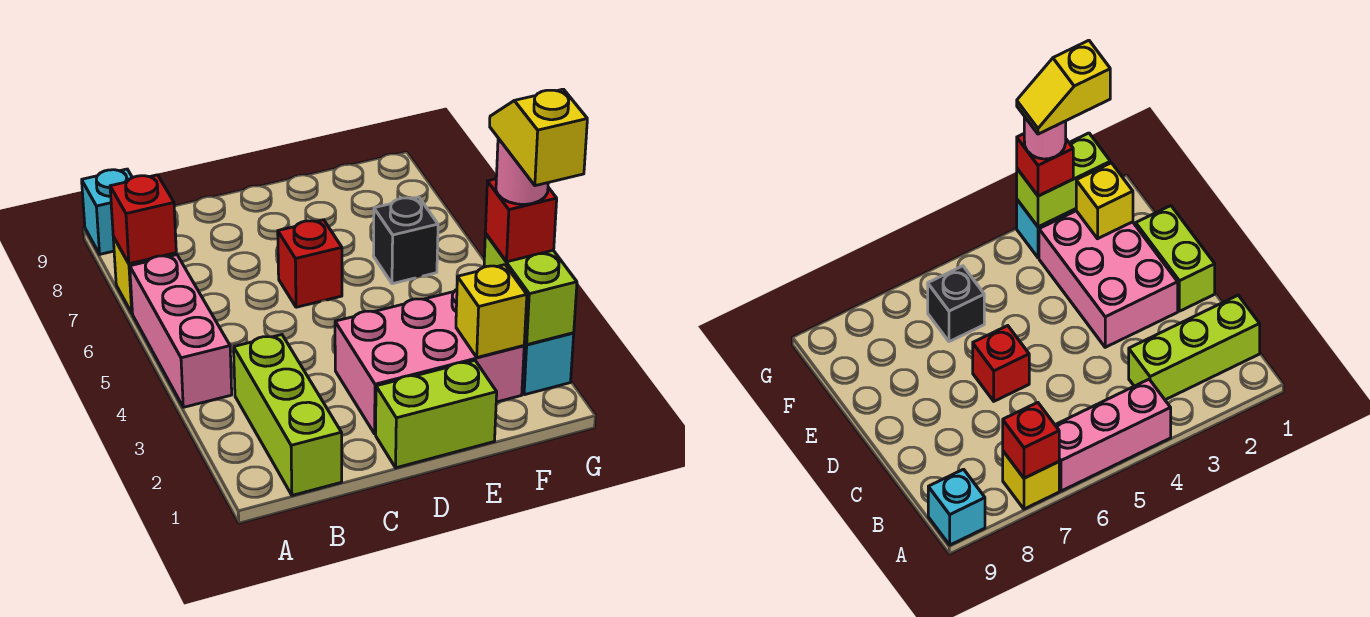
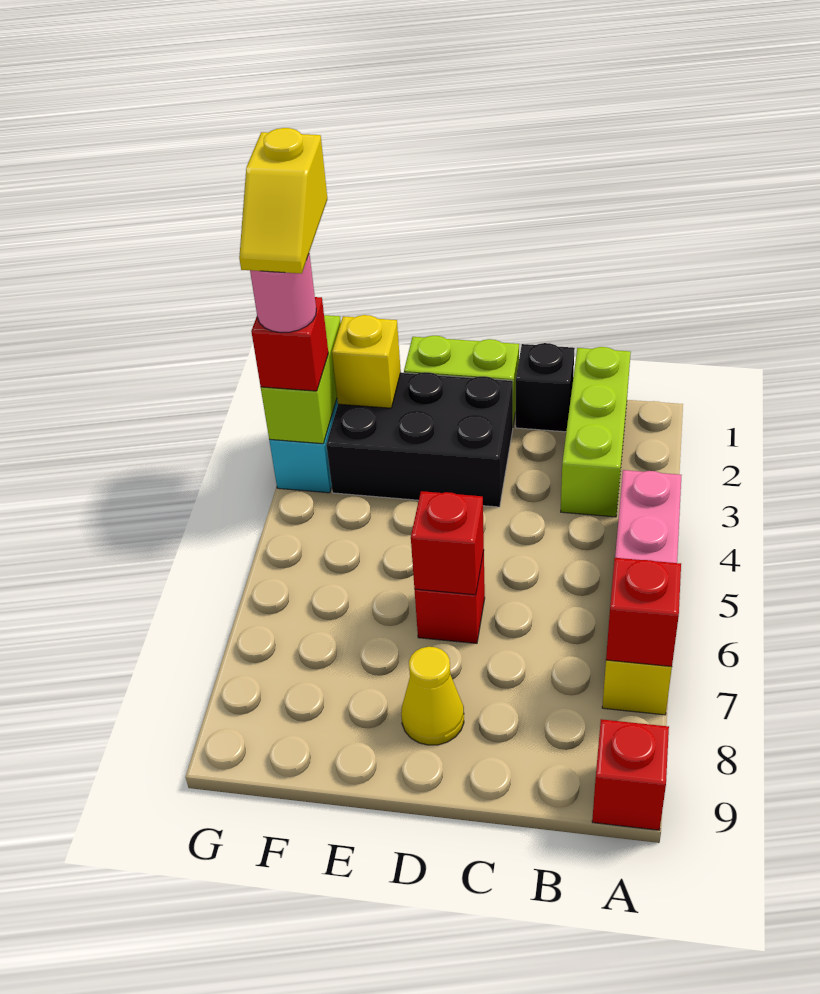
cyan 1x1 brick [82,169,132,254] -> red 1x1 brick [592,719,669,830]
pink 2x3 brick [335,290,524,434] -> black 2x3 brick [327,372,513,507]
none -> red 1x1 brick [411,491,484,595]
none -> yellow 1x1 cone [401,647,464,745]
black 1x1 brick [373,197,438,284] -> black 1x1 brick moved to [516,343,575,432]

